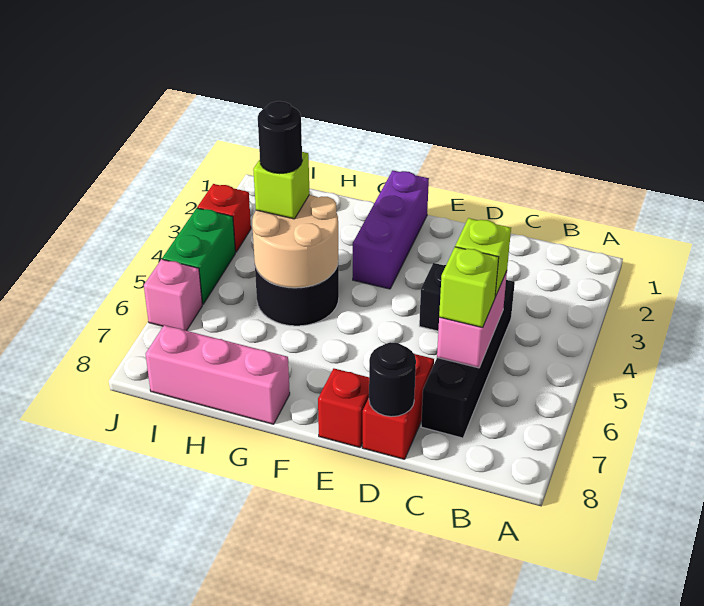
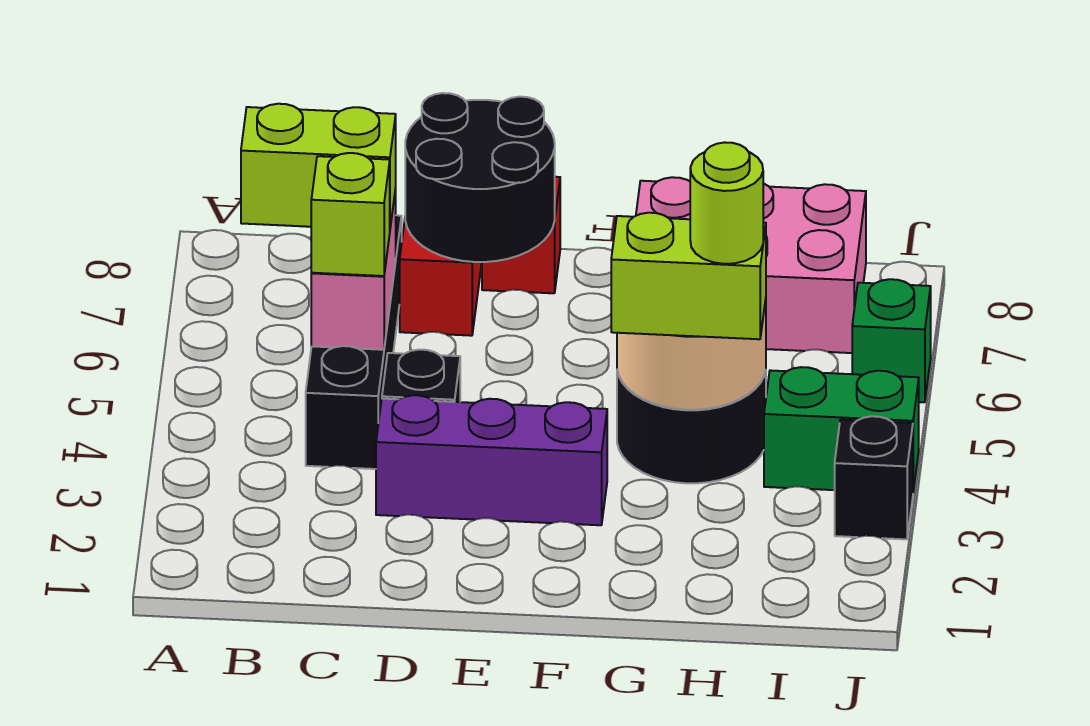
lime 1x1 brick [439,247,499,328] -> lime 1x2 brick [241,104,396,227]
black 1x1 round brick [369,342,416,417] -> black 2x2 round brick [405,93,555,262]
purple 1x3 brick [353,171,429,289] -> purple 1x3 brick turned to [376,395,607,525]
pink 1x3 brick [146,325,290,424] -> pink 2x3 brick [636,177,866,353]
lime 1x1 brick [253,152,310,219] -> lime 1x2 brick [611,213,766,339]
black 1x1 round brick [258,101,302,174] -> lime 1x1 round brick [690,142,763,264]
red 1x1 brick [197,184,251,252] -> black 1x1 brick [835,416,913,539]
green 1x2 brick [162,208,235,304] -> green 1x2 brick turned to [764,367,919,491]
pink 1x1 brick [144,259,202,331] -> green 1x1 brick [852,279,931,402]

